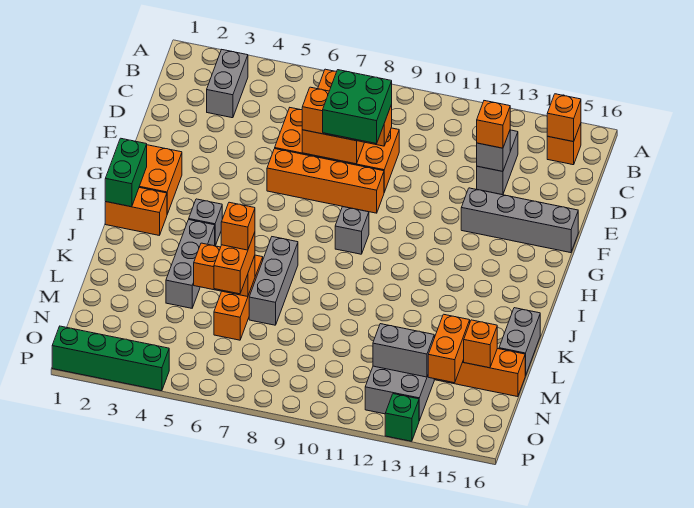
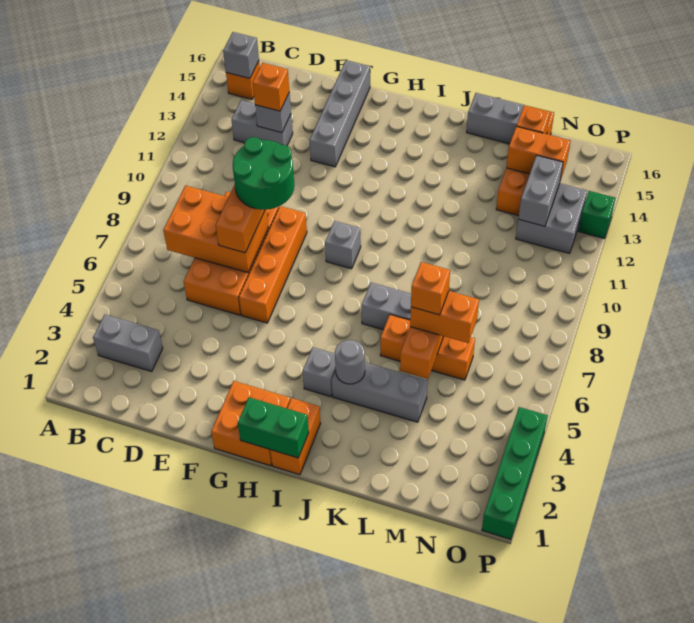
orange 1x1 brick [547,94,581,142] -> grey 1x1 brick [223,32,259,78]
green 2x2 brick [323,70,392,144] -> green 2x2 round brick [233,137,294,210]
none -> grey 1x1 round brick [335,340,365,384]

